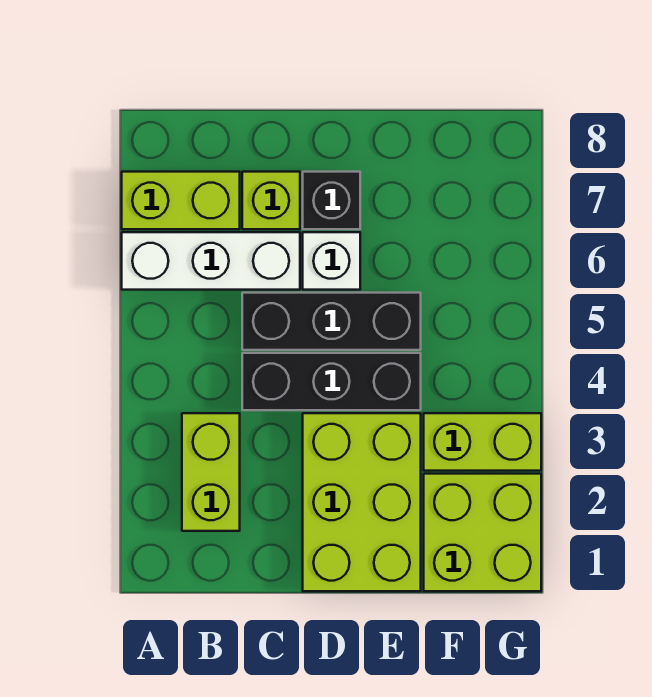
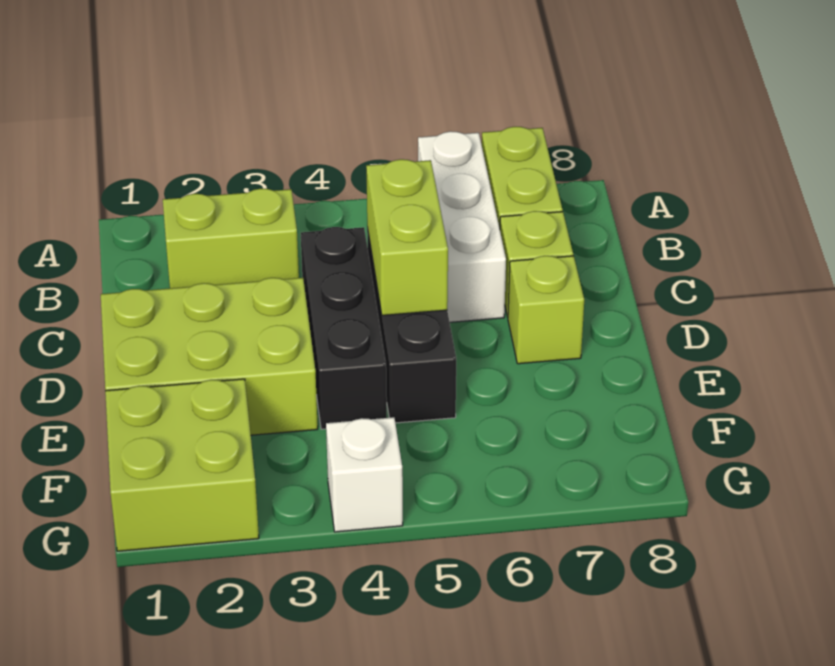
white 1x1 brick [303,232,360,290] -> white 1x1 brick moved to [326,417,403,532]
black 1x1 brick [303,172,360,229] -> lime 1x1 brick [508,256,584,364]
lime 1x2 brick [424,413,541,471] -> lime 1x2 brick moved to [366,159,448,316]

